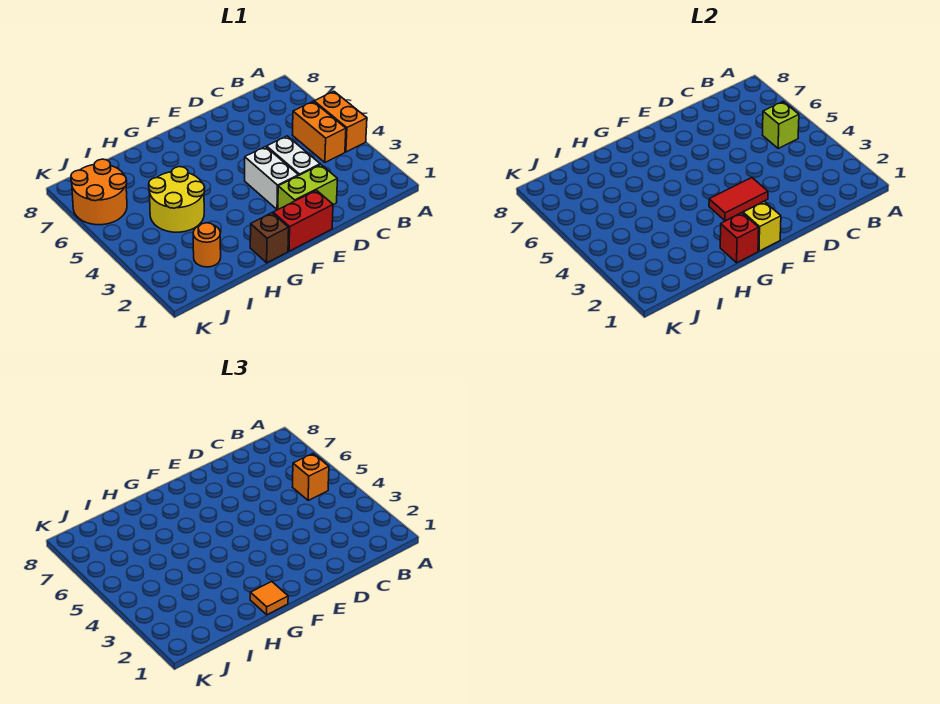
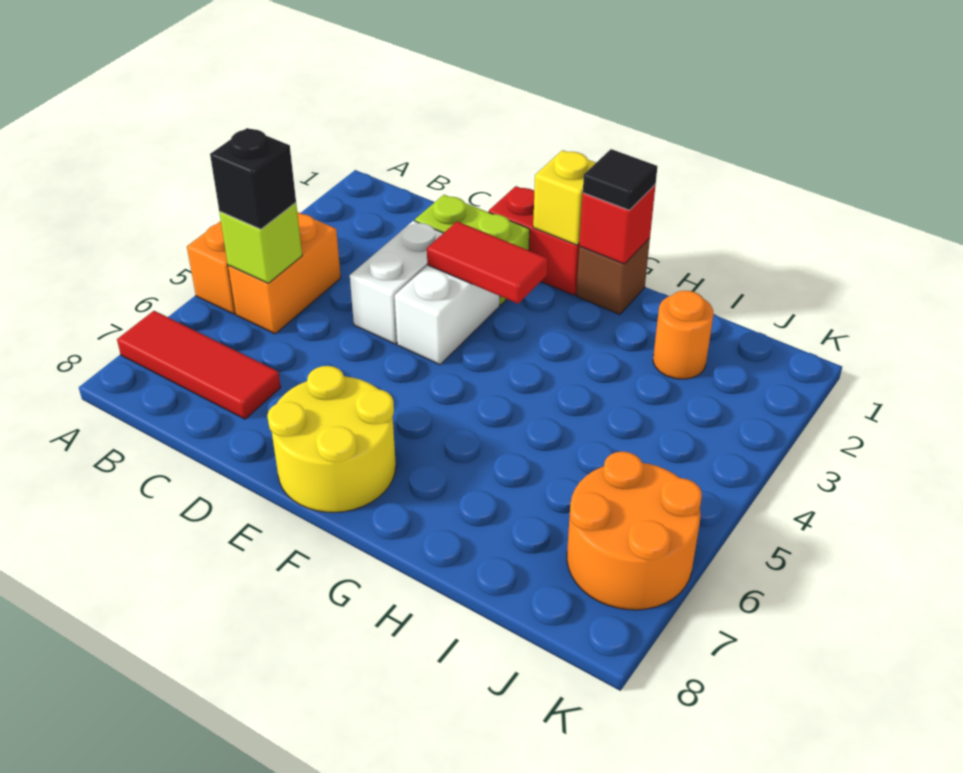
none -> red 1x3 tile [117,311,281,419]
orange 1x1 brick [293,454,329,500] -> black 1x1 brick [210,128,296,229]
orange 1x1 tile [250,582,288,615] -> black 1x1 tile [583,149,658,210]
yellow 2x2 round brick [149,167,205,232] -> yellow 2x2 round brick moved to [267,366,396,512]

